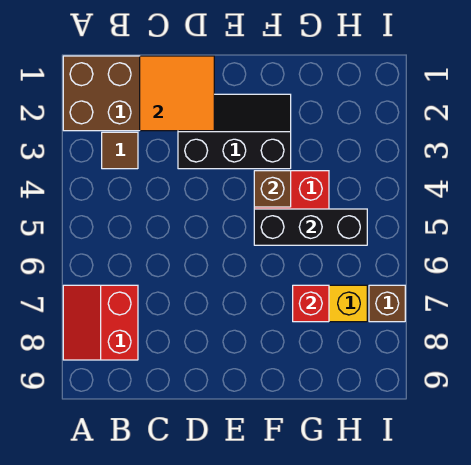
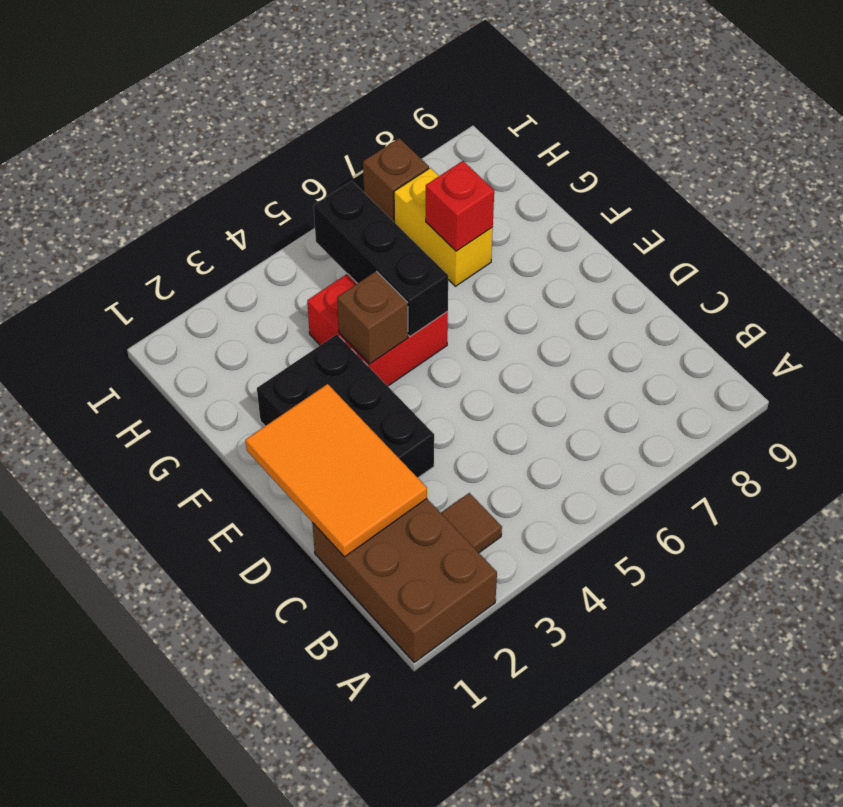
red 2x2 slope [63,285,138,360] -> none
orange 2x2 tile [140,56,214,131] -> orange 2x3 tile [245,384,427,557]
black 2x3 slope [178,94,291,169] -> black 2x3 brick [257,334,434,478]

